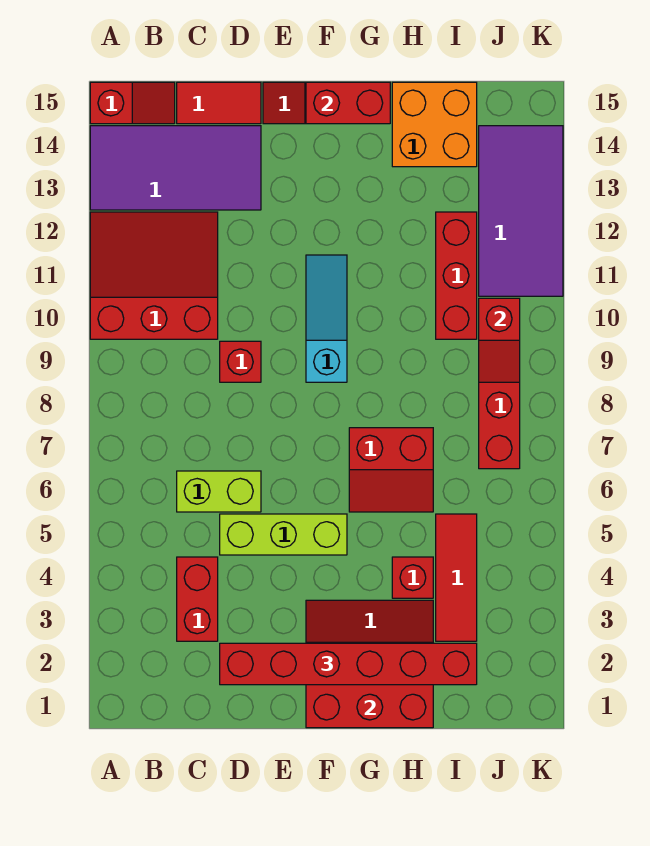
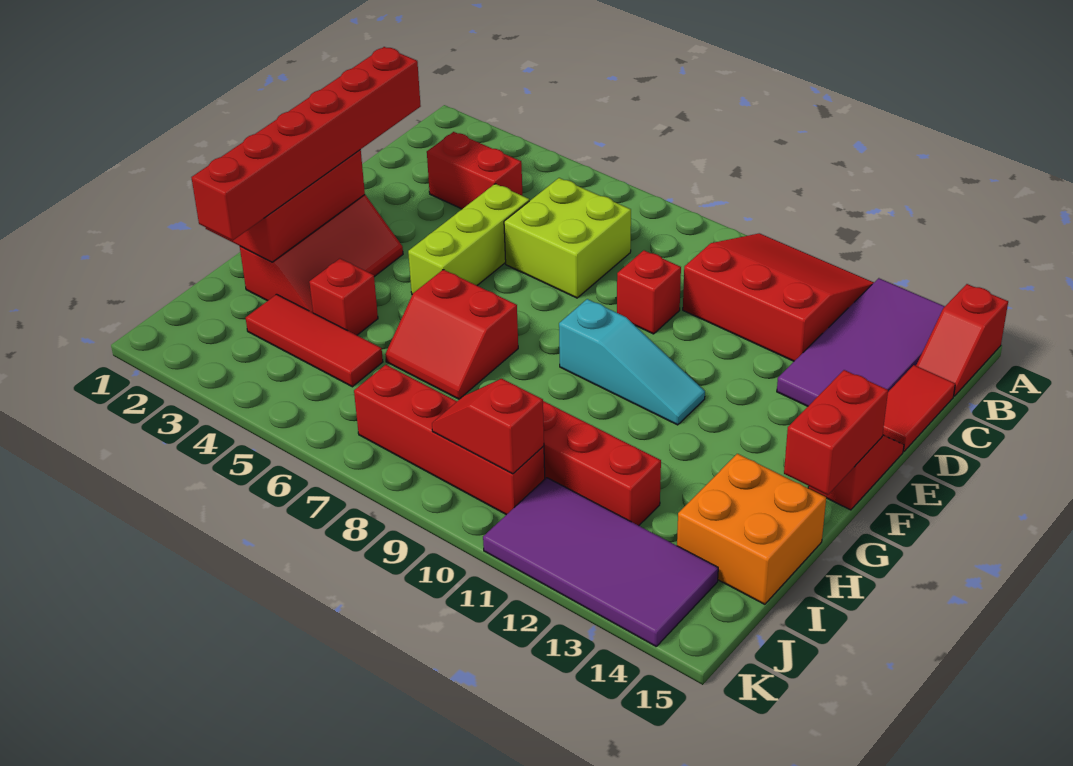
red 3x3 slope [90,212,218,339] -> red 3x3 slope turned to [683,233,874,361]
lime 1x2 brick [177,471,261,512] -> lime 2x2 brick [504,178,631,298]
red 2x2 slope [349,428,433,512] -> red 2x2 slope turned to [385,270,518,399]

